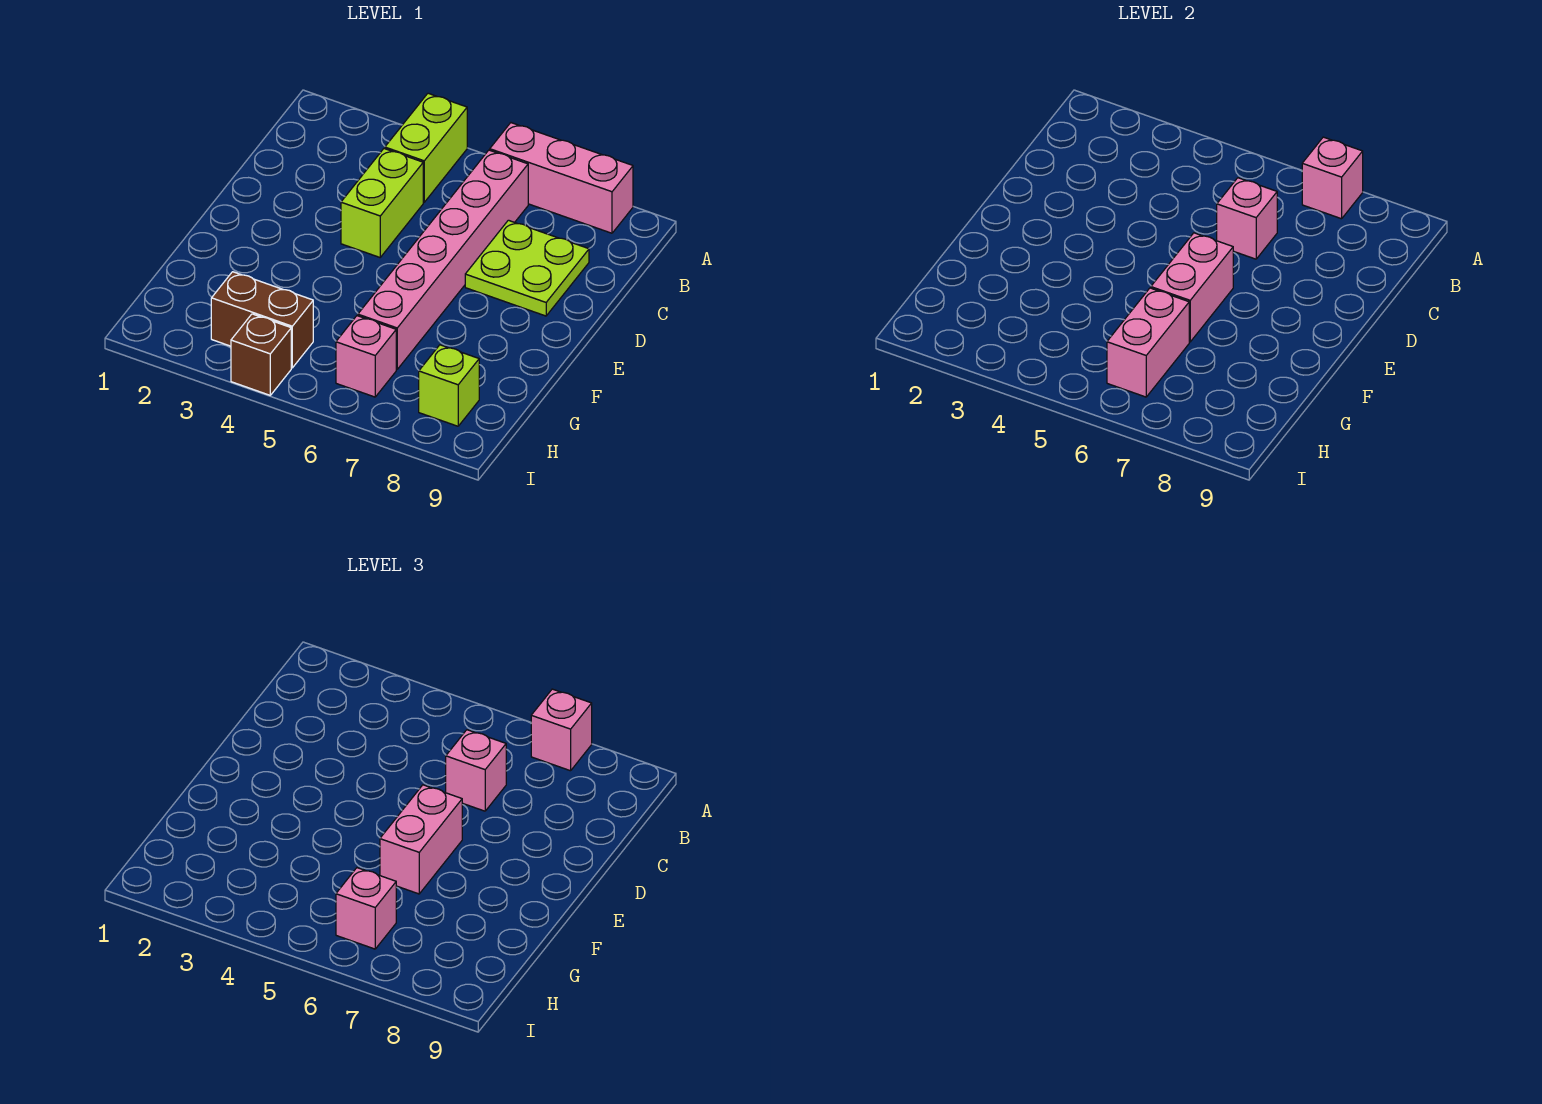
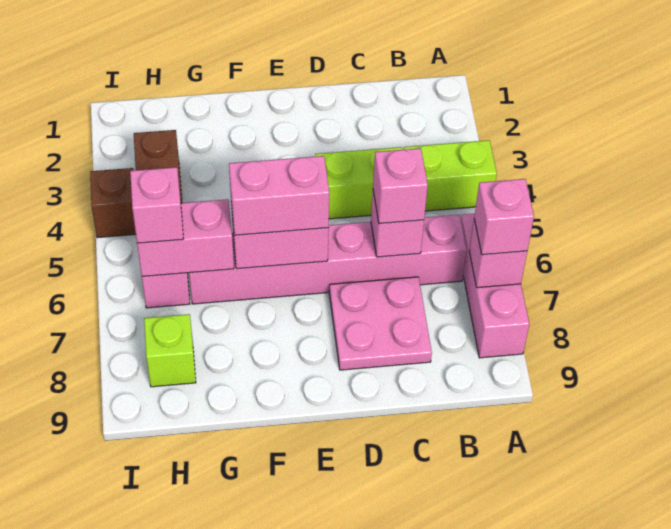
lime 2x2 plate [465,220,589,316] -> pink 2x2 plate [329,277,432,370]

